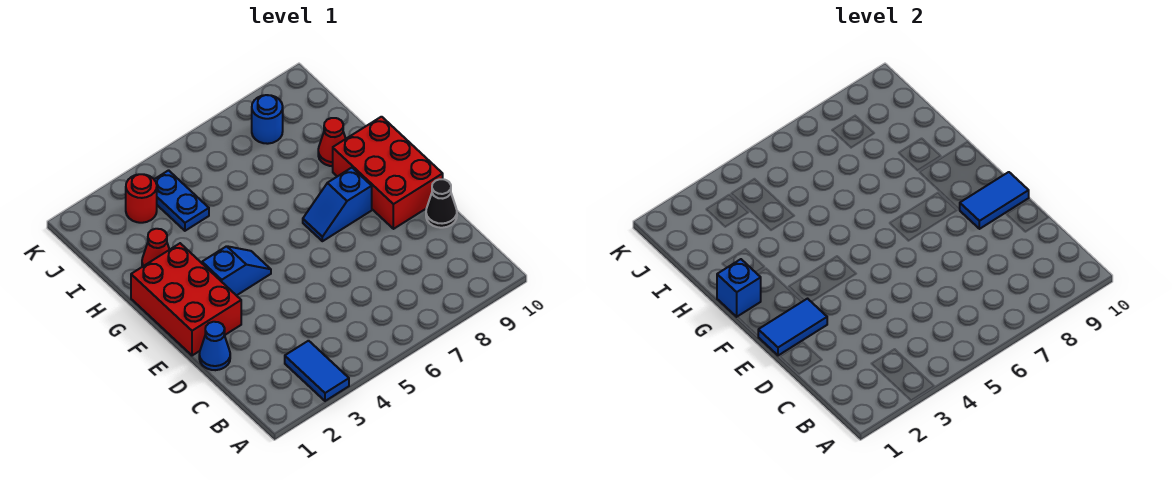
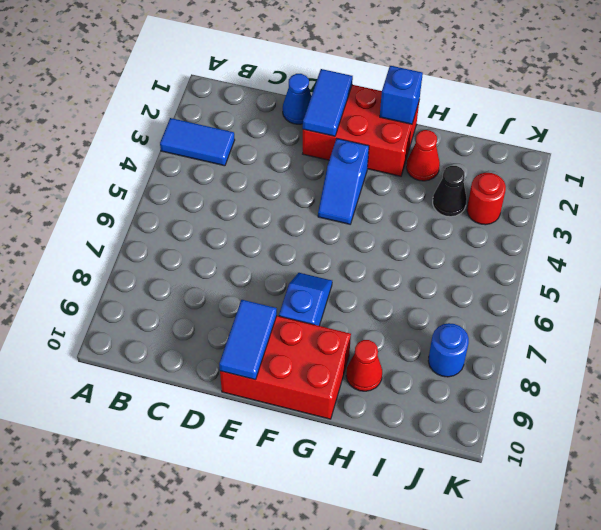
black 1x1 cone [426,179,457,228] -> black 1x1 cone moved to [433,166,467,217]
blue 1x2 plate [154,170,209,231] -> none

